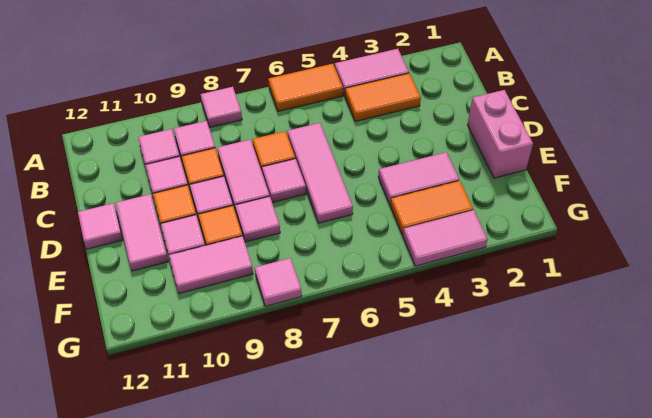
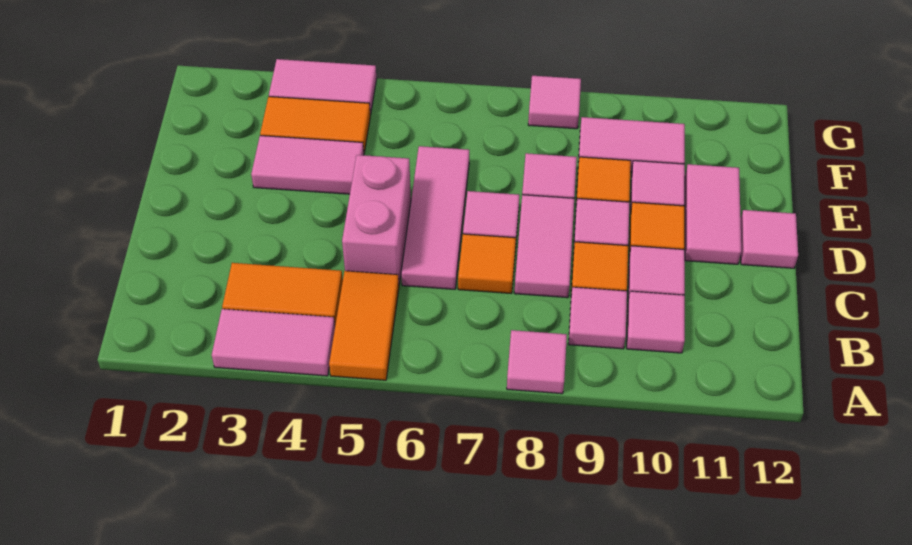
orange 1x2 tile [268,64,343,111] -> orange 1x2 tile turned to [329,271,399,380]
pink 1x2 brick [467,90,533,178] -> pink 1x2 brick moved to [342,155,411,284]

